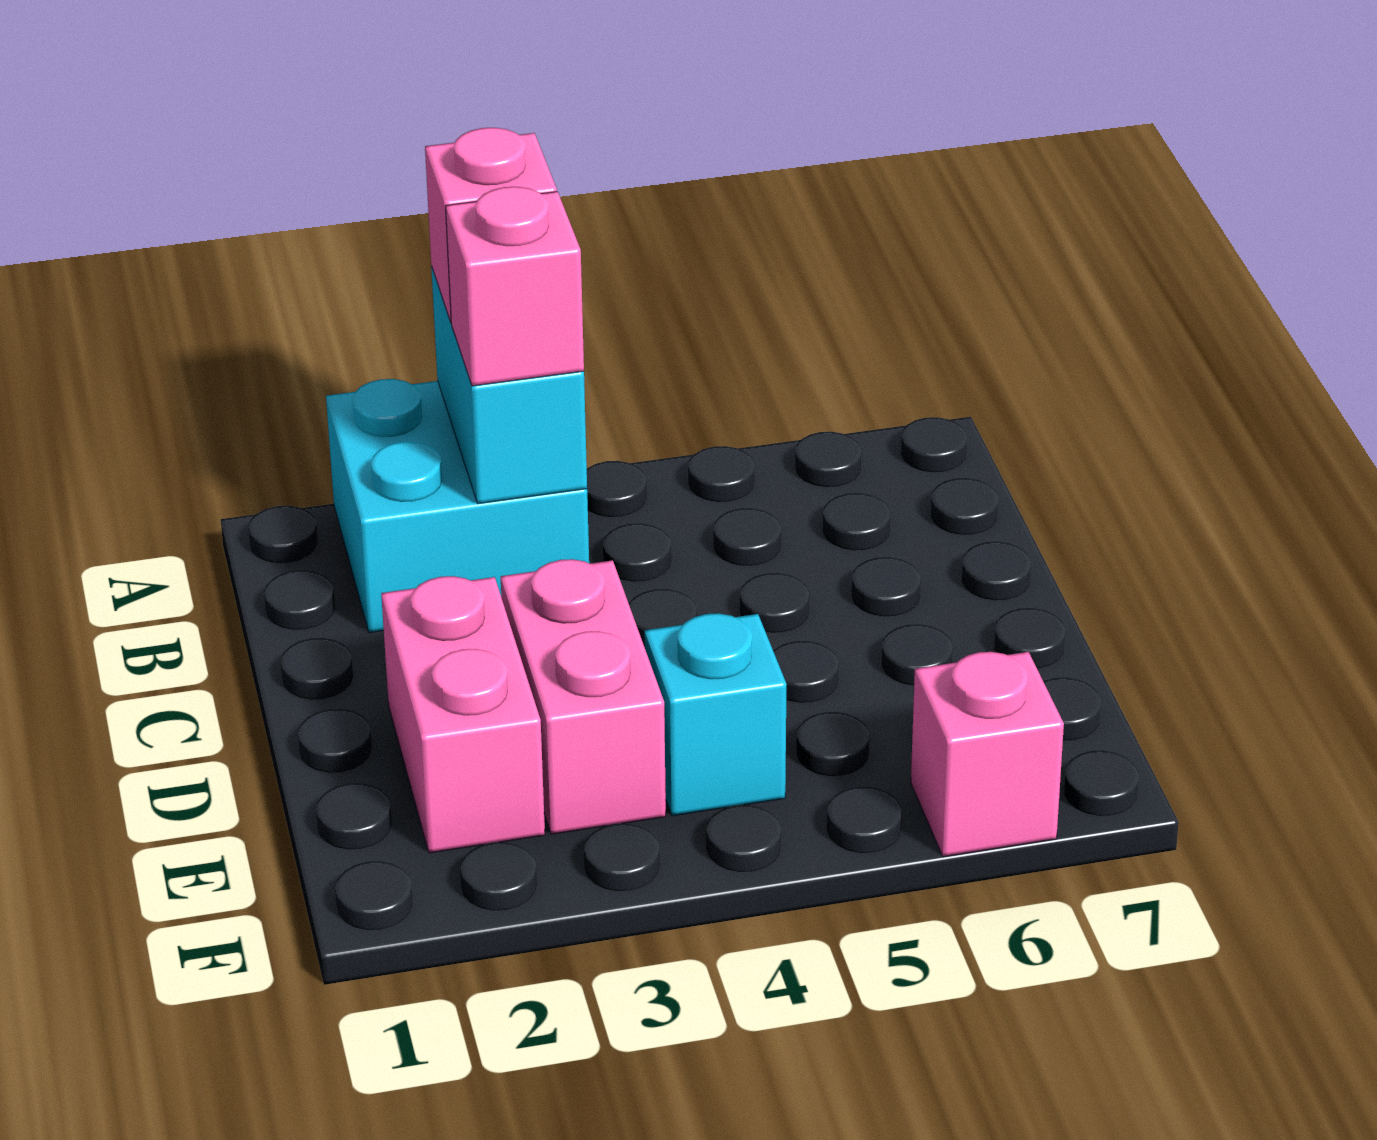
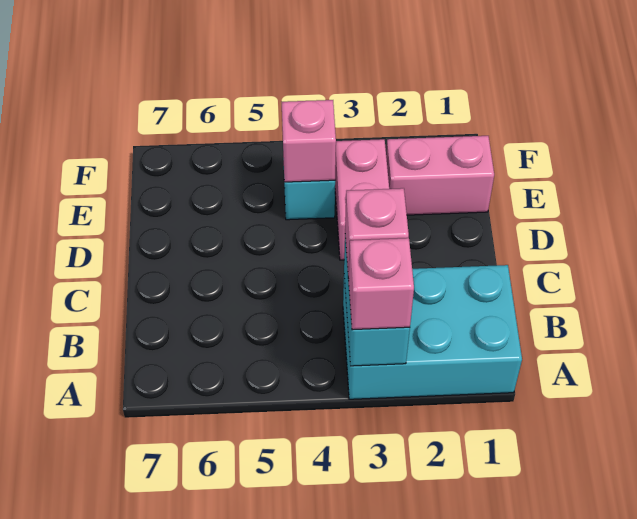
cyan 2x2 brick [326,379,589,633] -> cyan 2x3 brick [343,265,522,399]
pink 1x2 brick [381,576,545,853] -> pink 1x2 brick turned to [386,136,494,215]
pink 1x1 brick [911,652,1064,857] -> pink 1x1 brick moved to [282,100,336,182]

